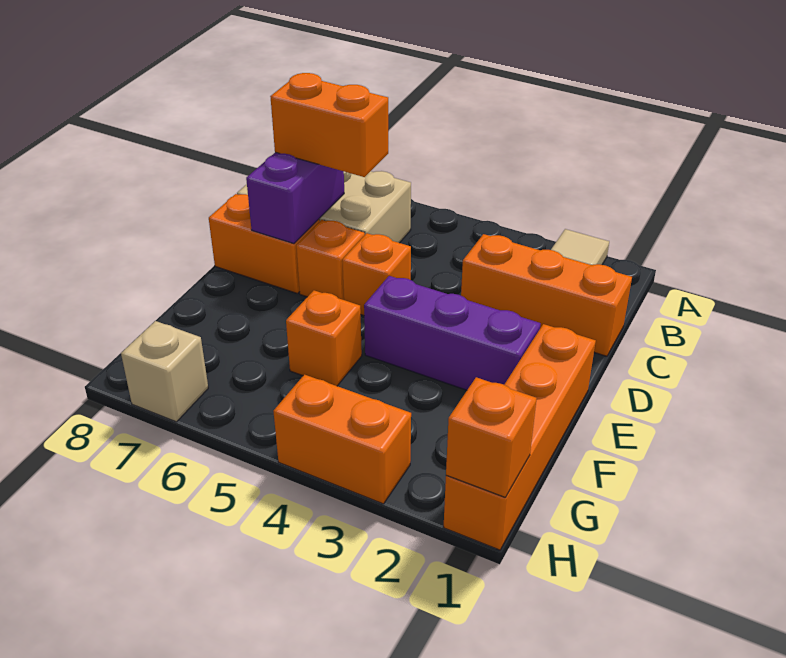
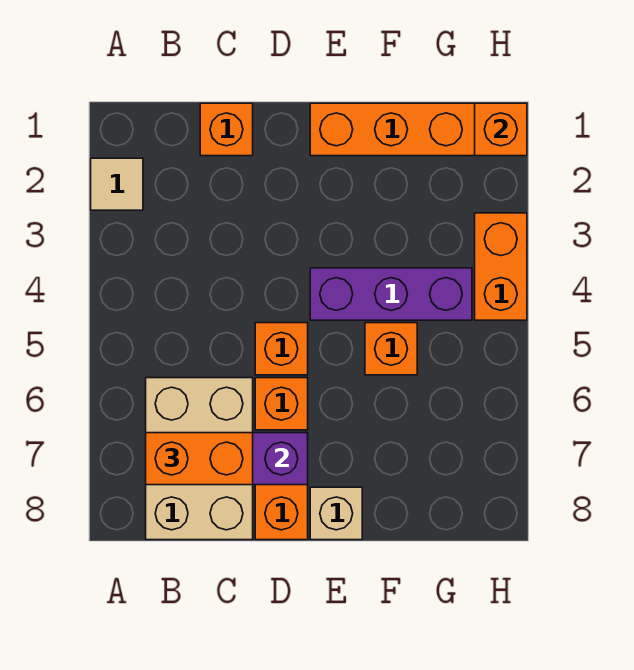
orange 1x3 brick [461,234,632,356] -> orange 1x1 brick [200,103,253,156]
orange 1x2 brick [270,73,388,177] -> orange 1x2 brick turned to [146,433,253,485]
purple 1x3 brick [364,276,541,390] -> purple 1x3 brick turned to [310,268,472,320]
tan 1x1 brick [121,321,208,422] -> tan 1x1 brick moved to [310,487,362,540]

